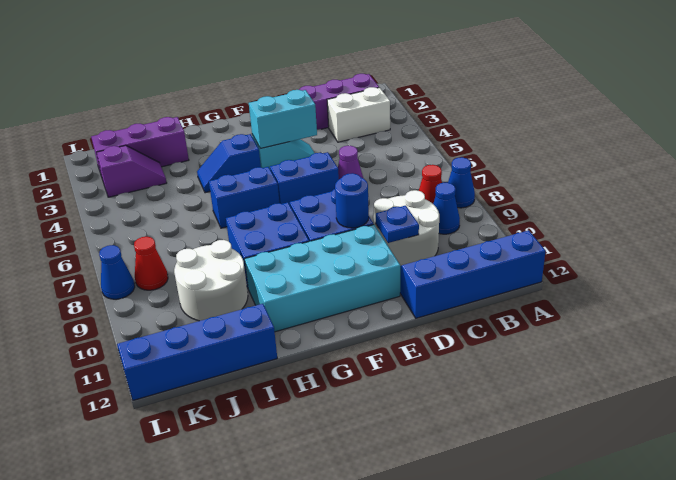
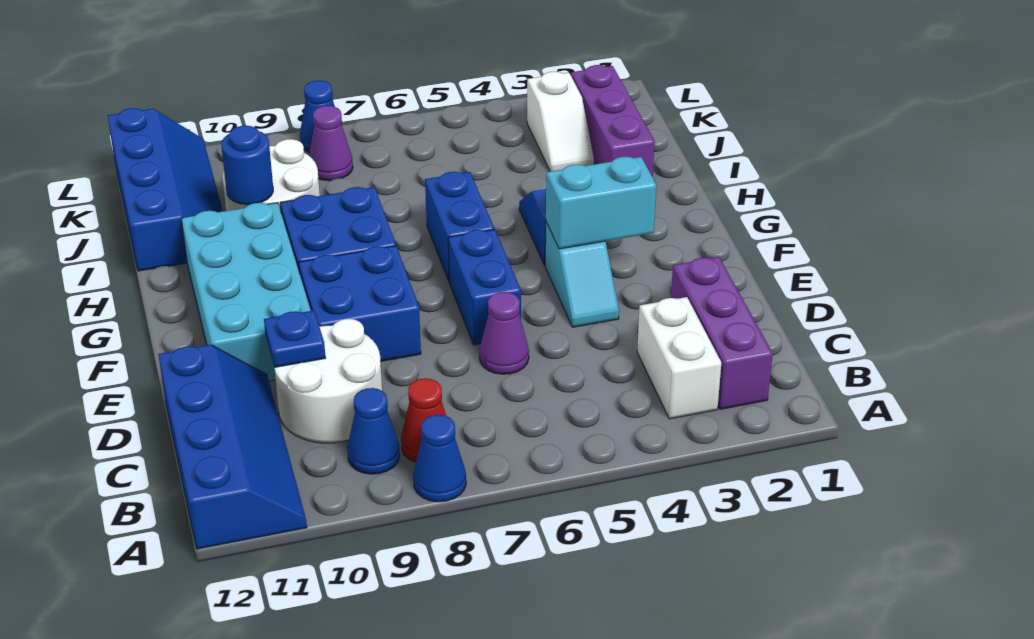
cyan 1x2 brick [249,90,317,149] -> cyan 1x2 brick turned to [546,157,656,249]
blue 1x1 round brick [335,173,369,228] -> blue 1x1 round brick moved to [221,126,273,205]
purple 1x2 slope [96,145,167,197] -> white 1x2 slope [527,72,594,171]
red 1x1 cone [134,237,168,290] -> purple 1x1 cone [309,106,353,181]

